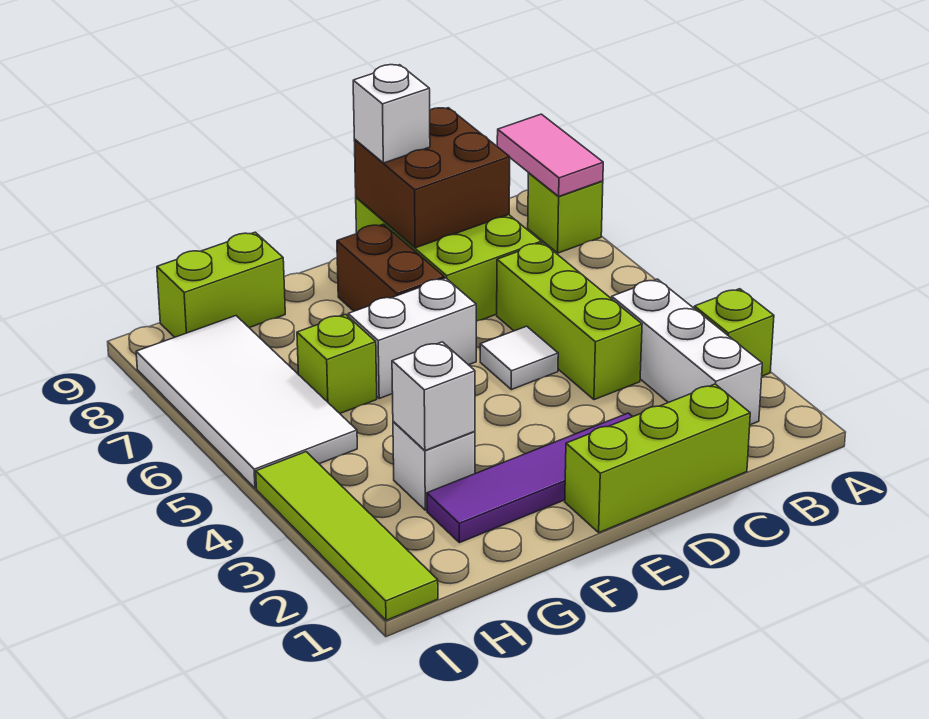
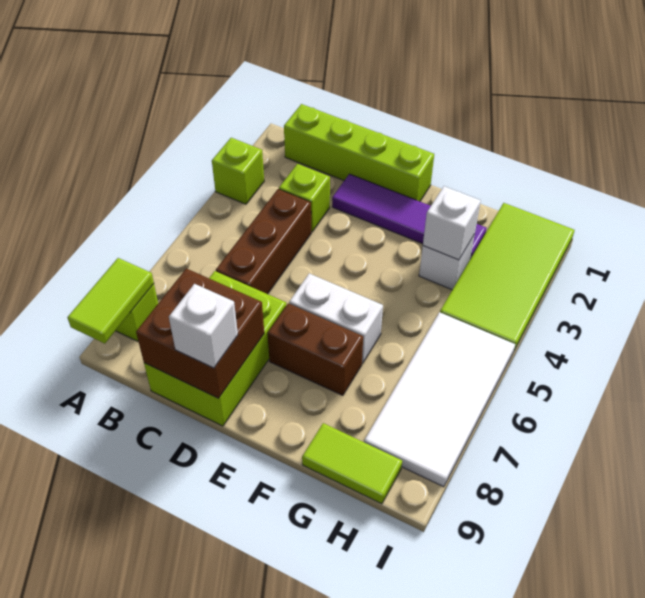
pink 1x2 tile [497,114,603,197] -> lime 1x2 tile [67,258,154,344]
white 1x3 brick [612,279,762,425] -> none
lime 1x3 brick [565,384,750,532] -> lime 1x4 brick [284,104,434,201]
lime 1x3 brick [497,243,642,400] -> brown 1x3 brick [216,189,311,294]
white 1x1 tile [480,326,558,390] -> none
brown 1x2 brick [337,224,444,311] -> brown 1x2 brick turned to [267,303,363,395]
lime 1x1 brick [297,314,377,413] -> lime 1x1 brick moved to [279,164,330,232]
lime 1x2 brick [157,232,285,337] -> lime 1x2 tile [302,423,402,504]
lime 1x4 tile [256,452,438,620] -> lime 2x4 tile [440,203,575,350]

